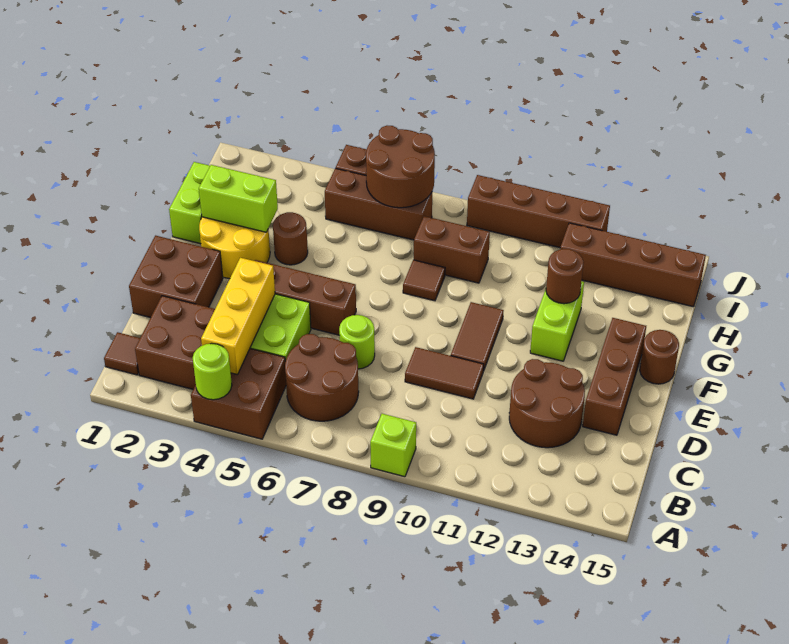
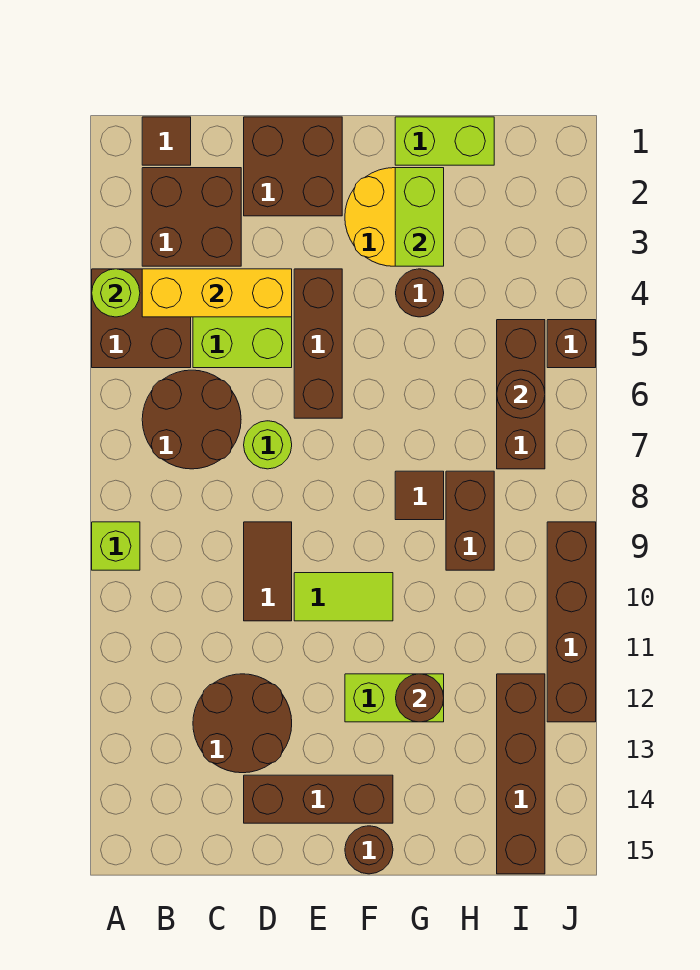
brown 1x2 tile [451,302,504,371] -> lime 1x2 tile [294,573,393,621]
brown 2x2 round brick [366,126,435,208] -> brown 1x1 round brick [497,370,545,418]

